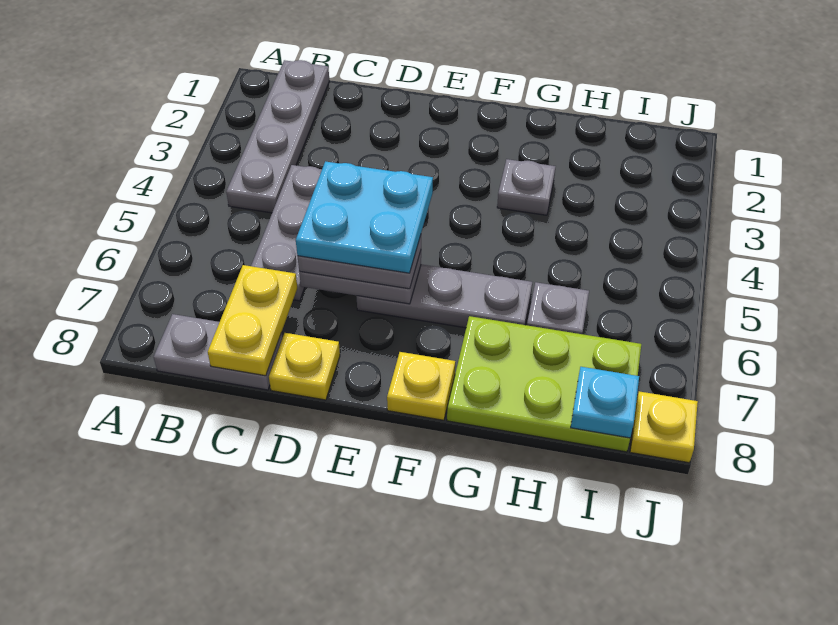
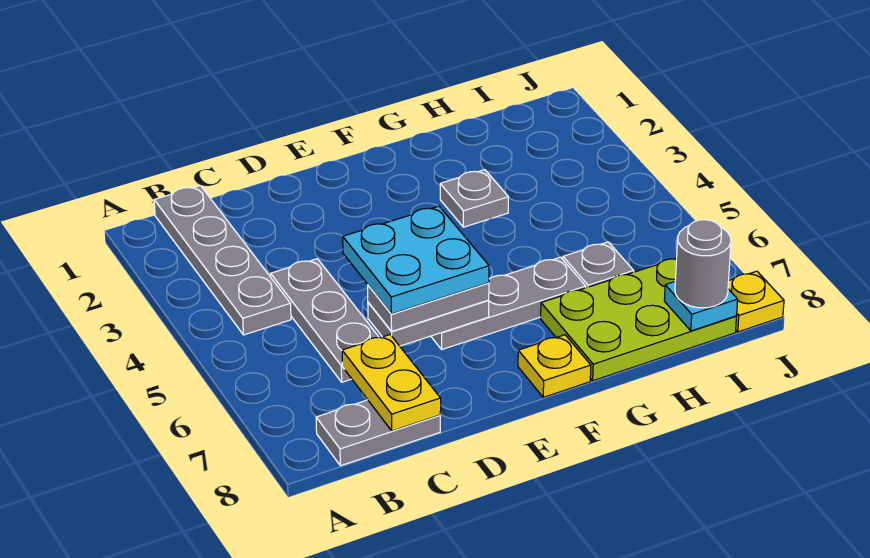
yellow 1x1 plate [269,333,340,400] -> none
none -> grey 1x1 round brick [675,220,731,308]

